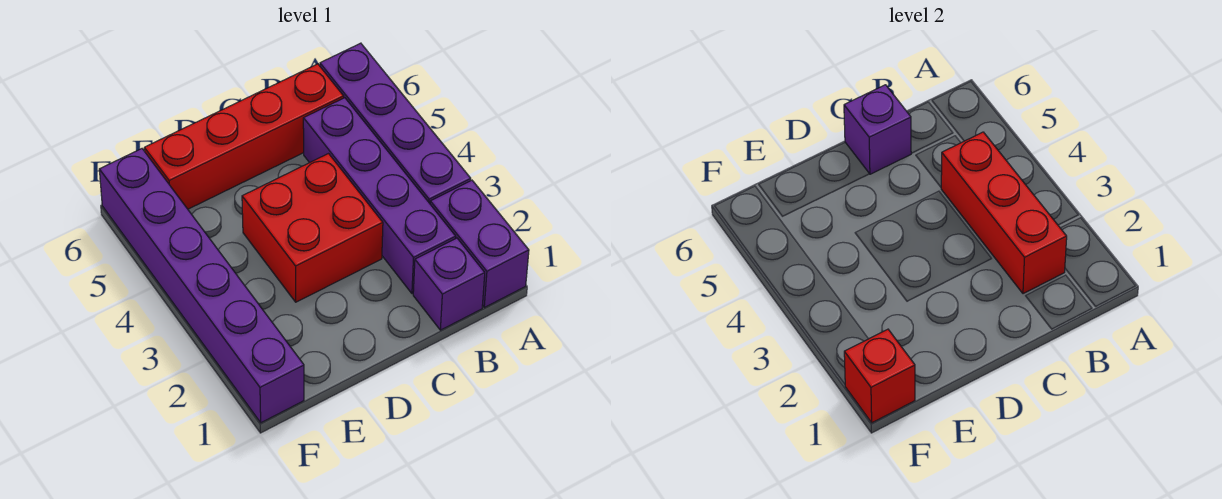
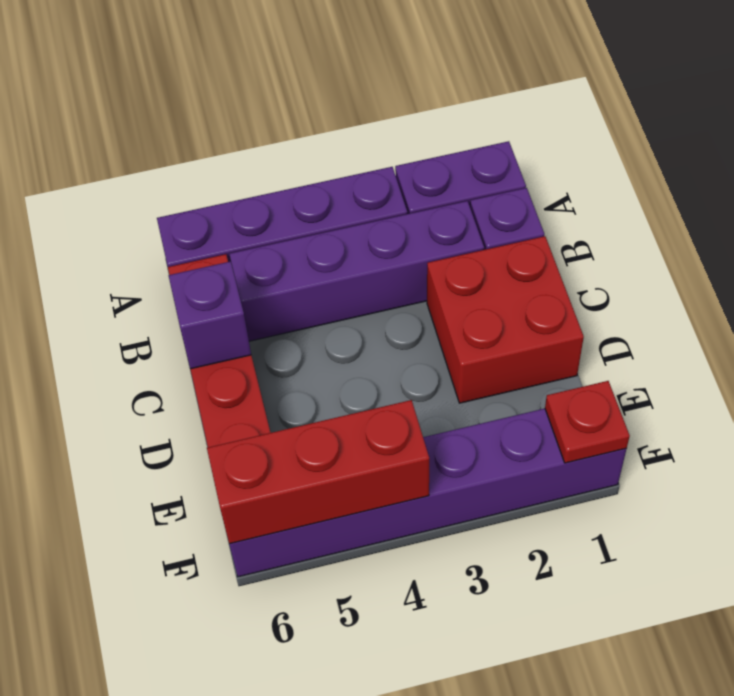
red 1x3 brick [941,132,1067,294] -> red 1x3 brick moved to [207,400,429,544]
red 2x2 brick [242,154,383,302] -> red 2x2 brick moved to [427,236,584,403]
red 1x1 brick [844,329,915,423] -> red 1x1 plate [545,381,630,463]

